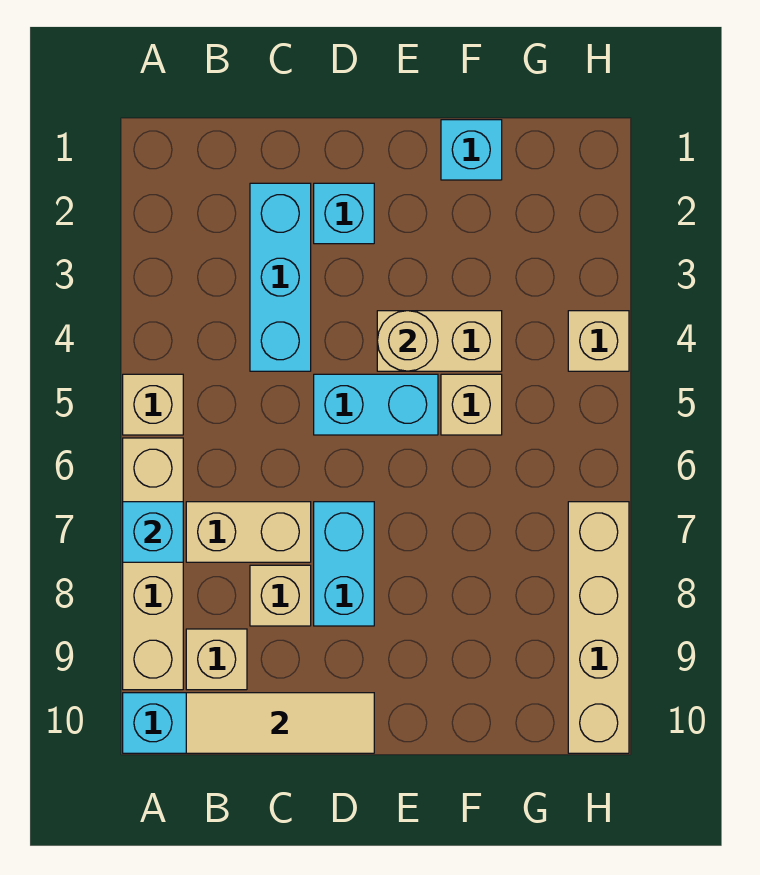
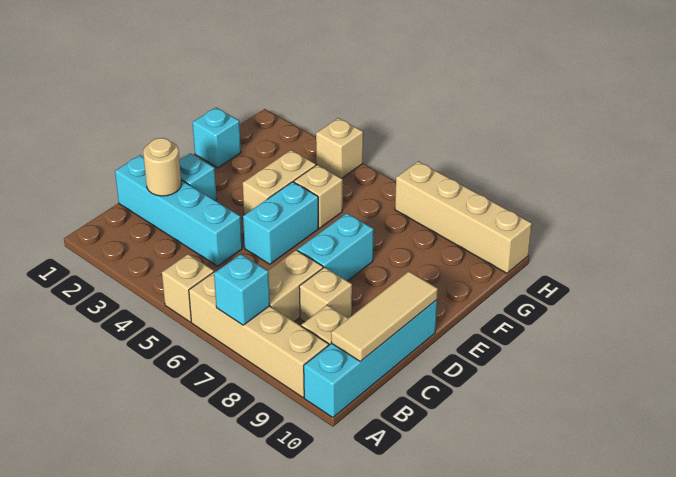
cyan 1x3 brick [250,183,311,371] -> cyan 1x4 brick [115,155,242,266]
cyan 1x2 brick [314,502,374,626] -> cyan 1x2 brick turned to [297,213,374,281]
tan 1x1 round brick [377,311,438,371] -> tan 1x1 round brick moved to [143,138,181,196]

